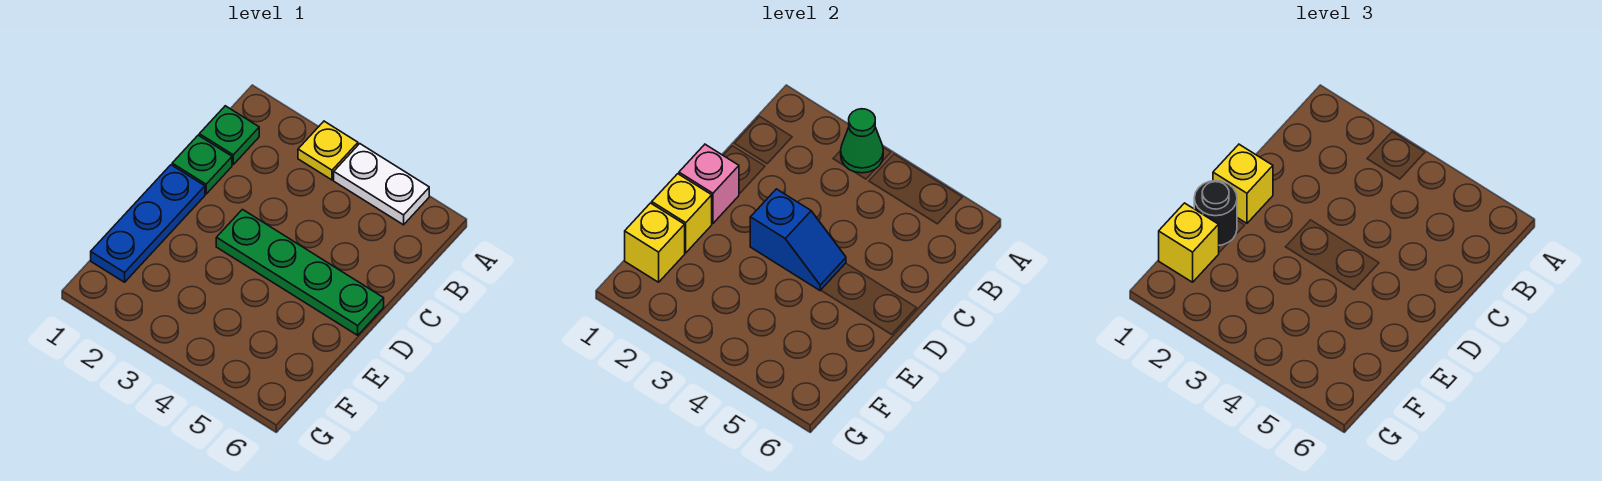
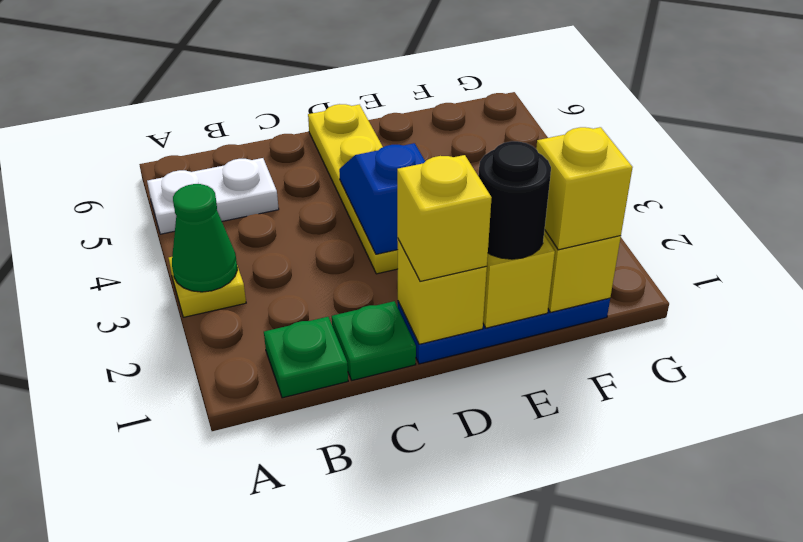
white 1x2 plate [334,144,429,225] -> white 1x2 plate turned to [147,158,279,234]
pink 1x1 brick [679,144,739,223] -> yellow 1x1 brick [397,238,487,344]
green 1x4 plate [216,210,384,335] -> yellow 1x4 plate [308,104,398,274]

